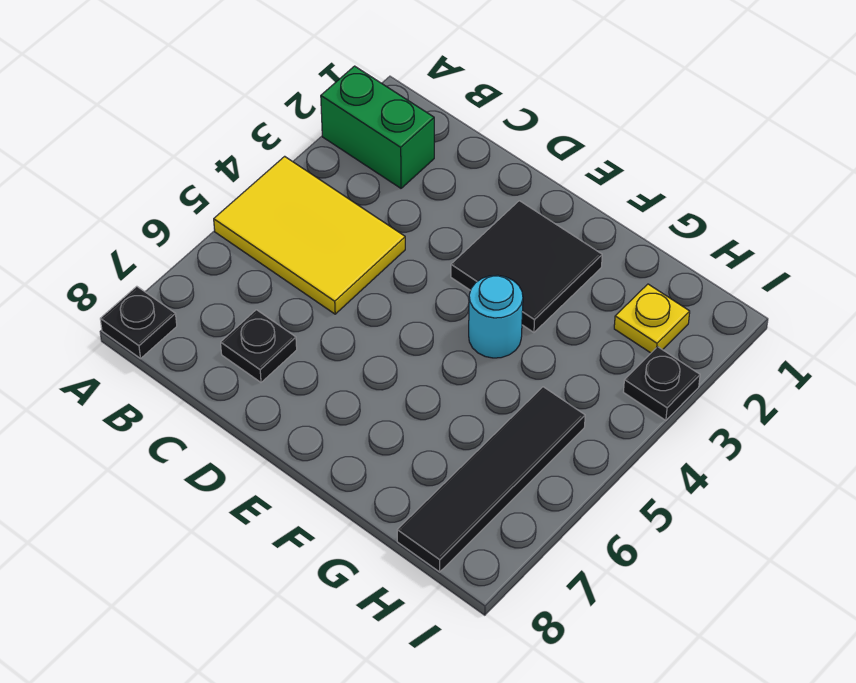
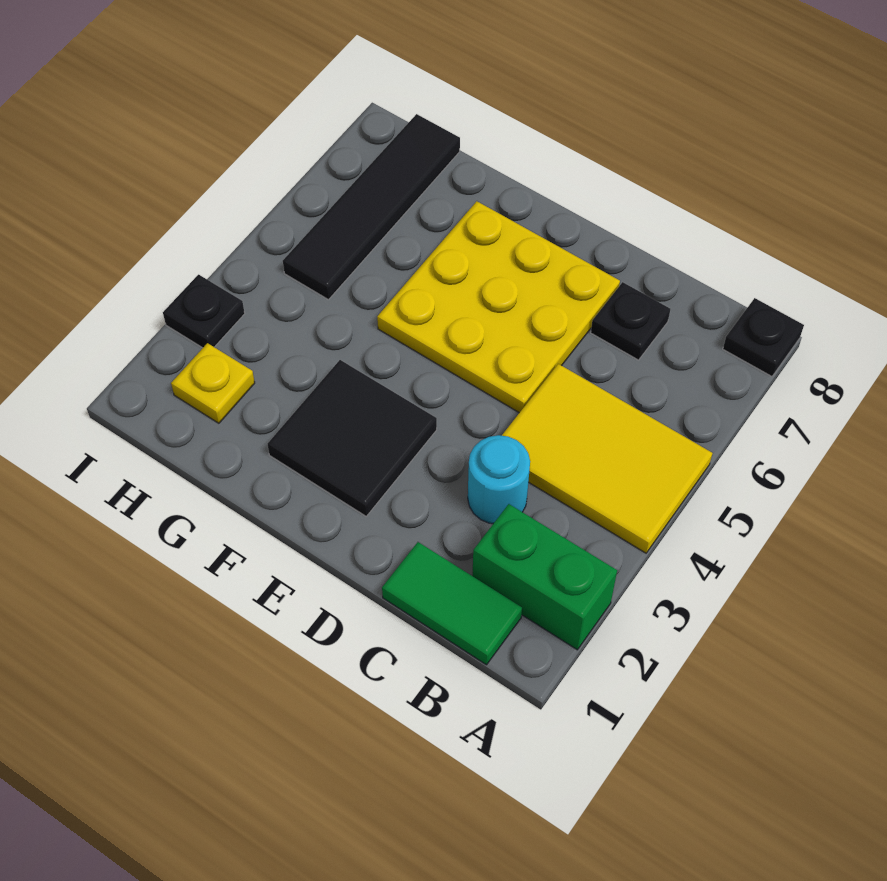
none -> green 1x2 tile [382,542,522,665]
none -> yellow 3x3 plate [377,201,620,413]
cyan 1x1 round brick [469,275,523,358] -> cyan 1x1 round brick moved to [468,435,530,524]

